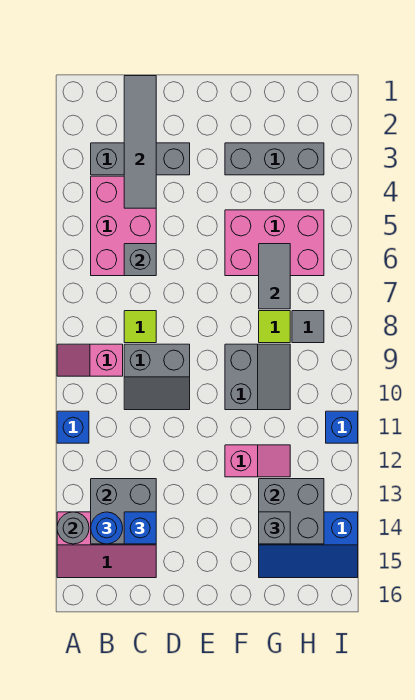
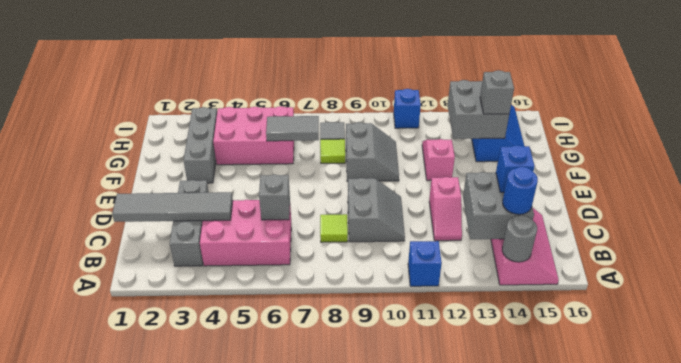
pink 1x2 slope [57,344,123,376] -> pink 1x2 slope moved to [429,177,462,241]
pink 2x3 brick [225,210,324,276] -> pink 2x3 brick turned to [213,106,294,165]
grey 2x2 slope [225,344,290,410] -> grey 2x2 slope turned to [346,122,399,181]

